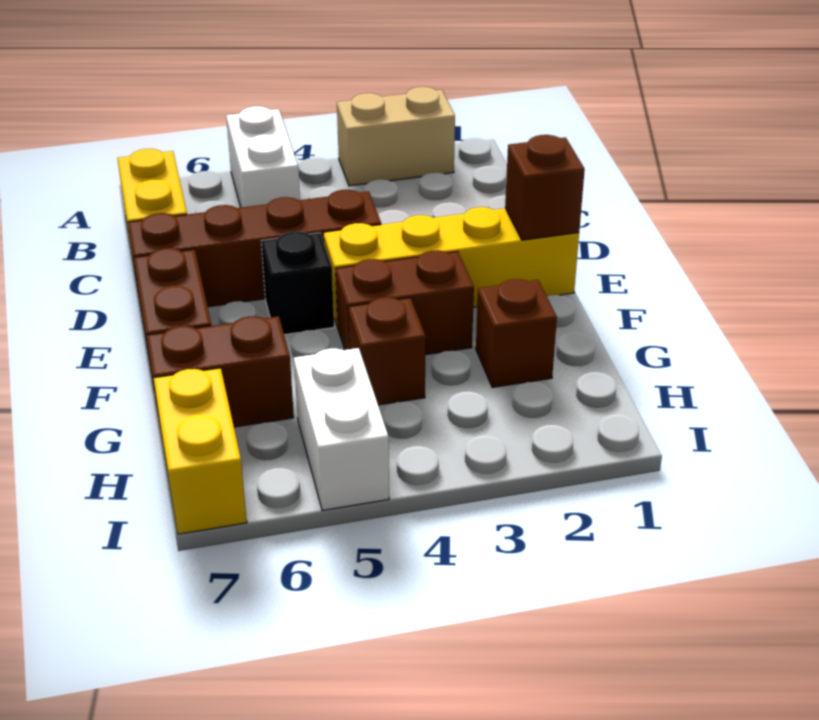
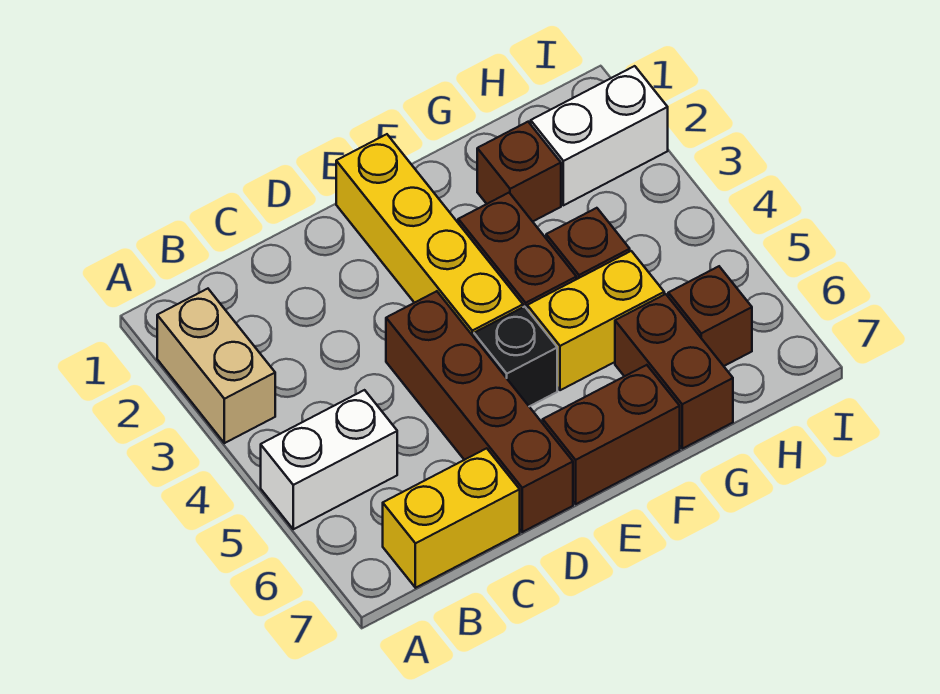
brown 1x1 brick [505,135,585,240] -> brown 1x1 brick moved to [668,266,752,366]
white 1x2 brick [294,348,389,511] -> white 1x2 brick moved to [531,66,668,205]
yellow 1x2 brick [154,368,247,534] -> yellow 1x2 brick moved to [527,251,664,390]

